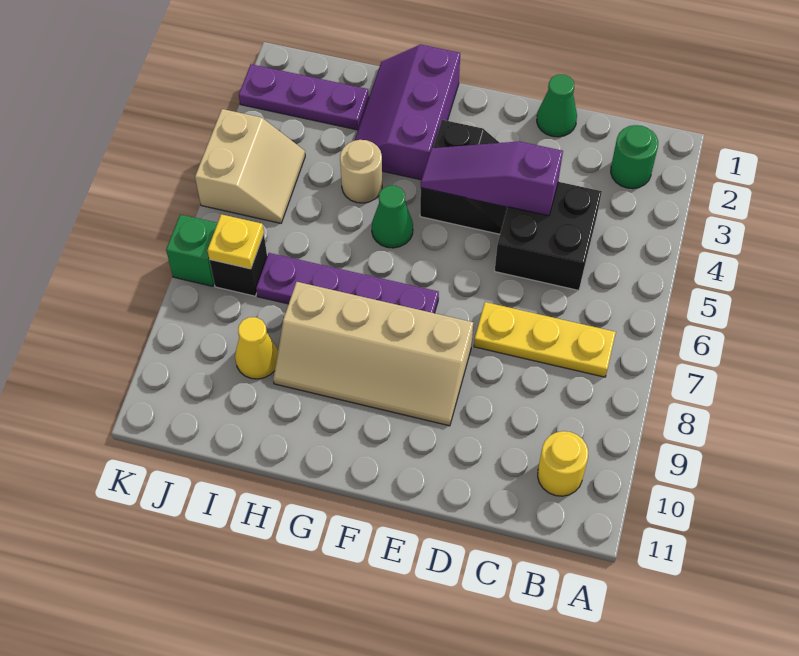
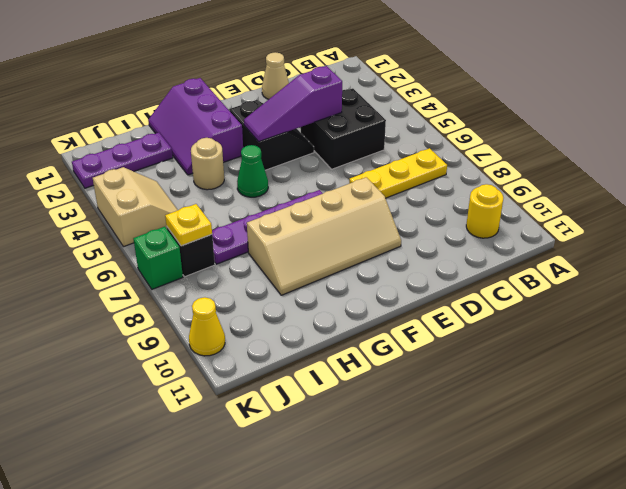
green 1x1 round brick [611,125,658,189] -> none
green 1x1 cone [537,75,577,137] -> tan 1x1 cone [262,52,289,99]
yellow 1x1 cone [235,317,278,379] -> yellow 1x1 cone moved to [189,297,225,356]

